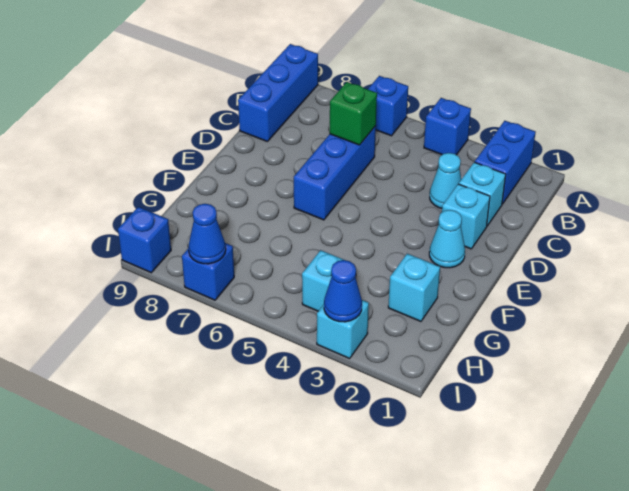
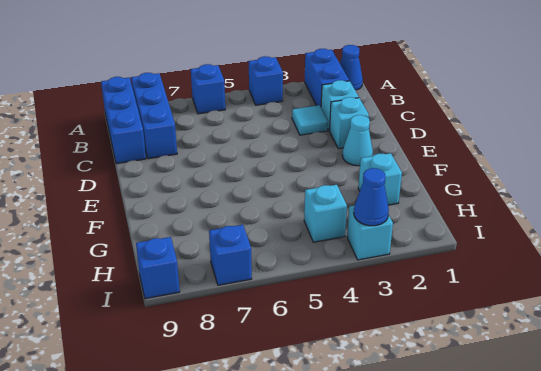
cyan 1x1 cone [430,153,461,208] -> cyan 1x1 tile [292,105,328,135]
blue 1x3 brick [294,126,376,220] -> blue 1x3 brick moved to [131,73,177,159]
green 1x1 brick [330,82,377,145] -> none
blue 1x1 cone [188,204,226,264] -> blue 1x1 cone moved to [340,45,363,90]

